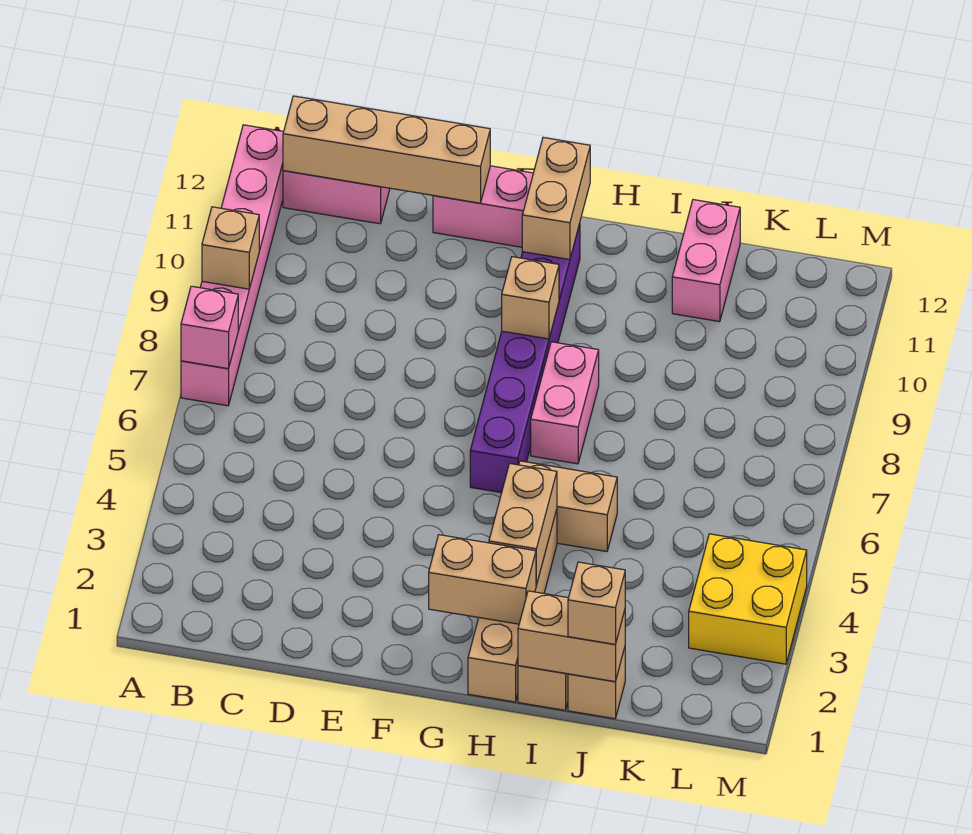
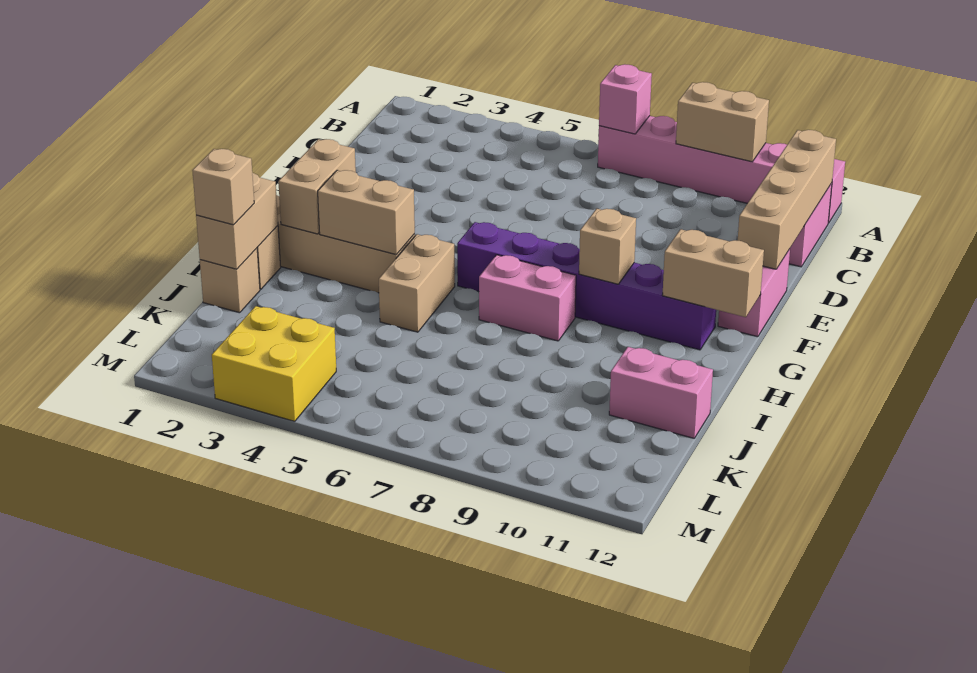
tan 1x1 brick [202,207,259,289] -> tan 1x2 brick [676,82,769,162]

